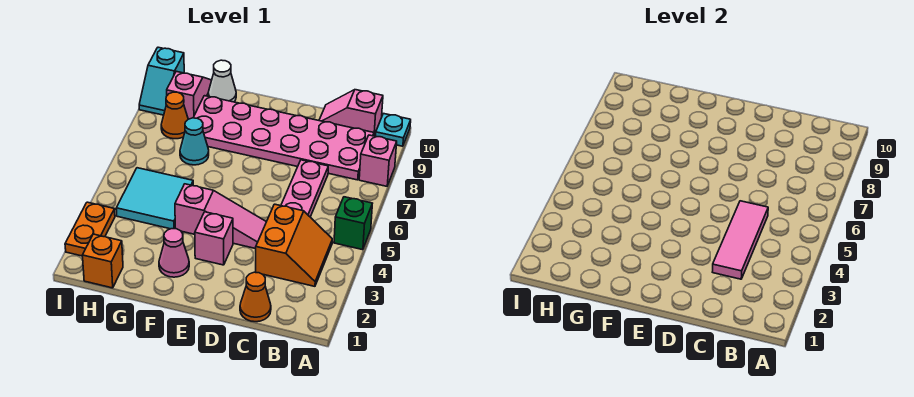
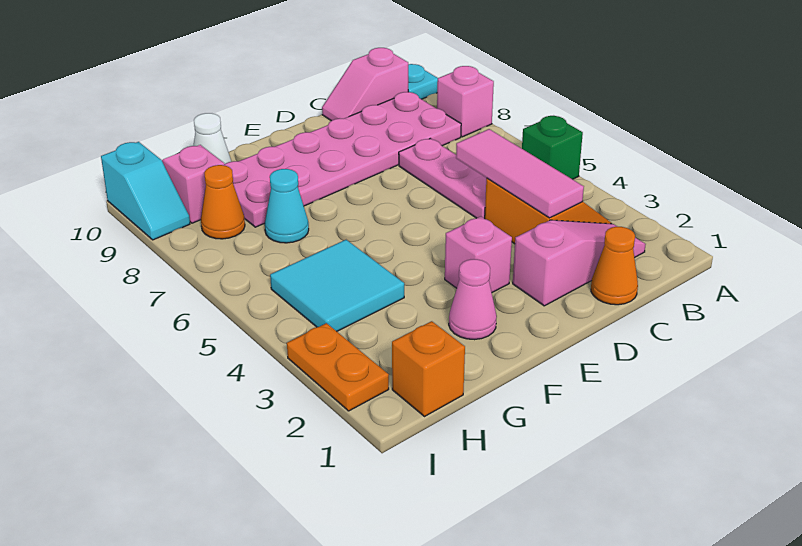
pink 1x3 slope [175,184,266,249] -> pink 1x3 slope moved to [513,220,646,306]

